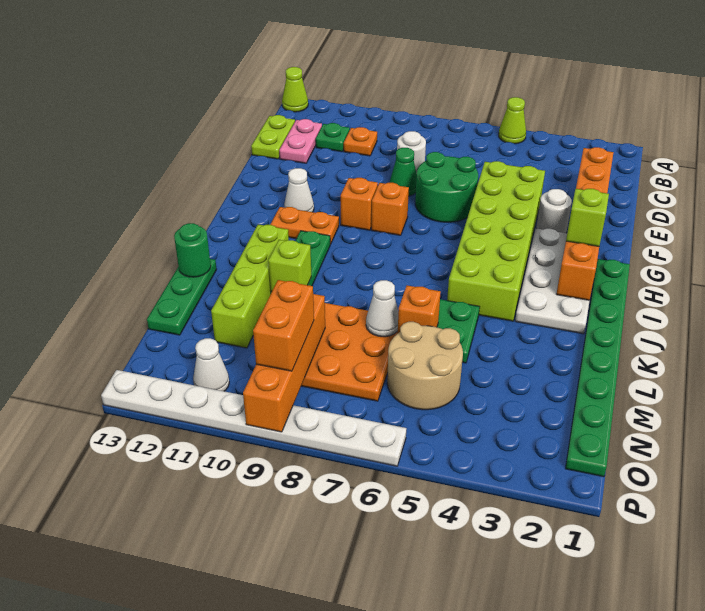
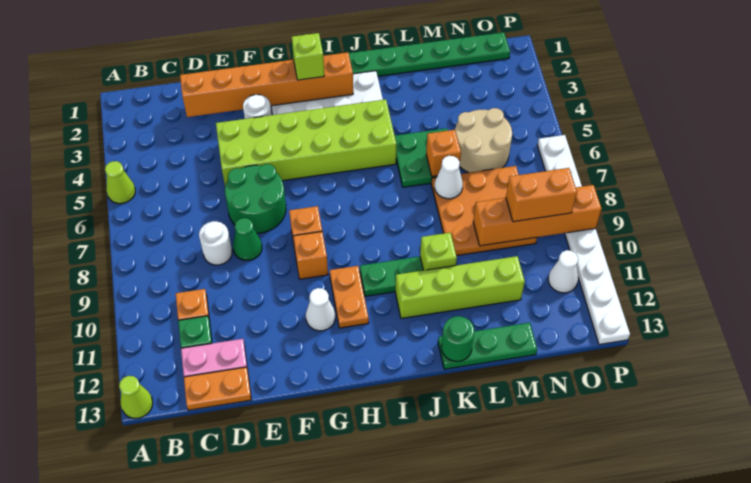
lime 1x2 plate [251,115,295,159] -> orange 1x2 plate [184,367,251,410]

